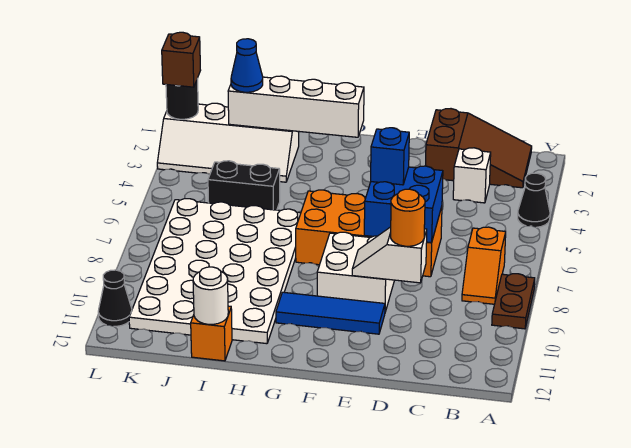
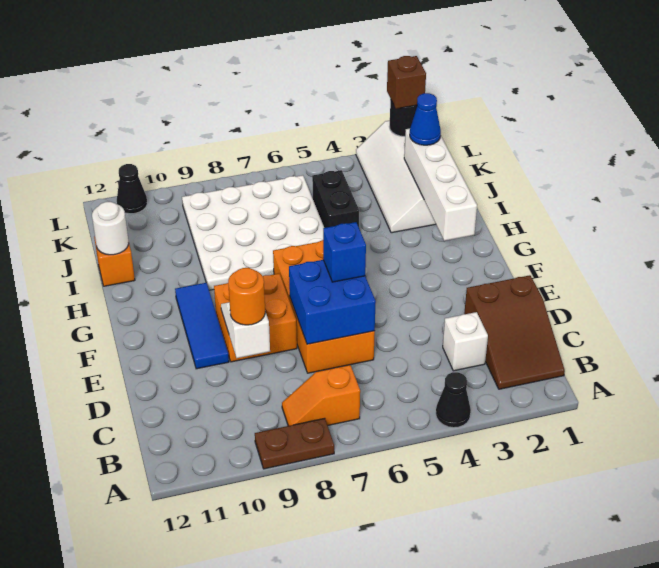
white 2x2 brick [317,232,394,312] -> orange 2x2 brick [214,274,297,362]
white 4x6 plate [129,199,301,344] -> white 4x4 plate [182,175,324,290]

